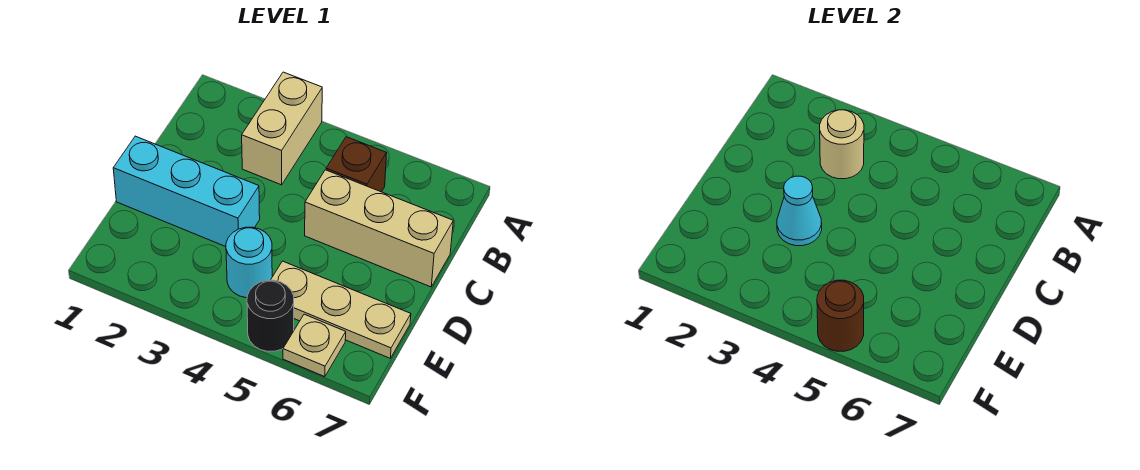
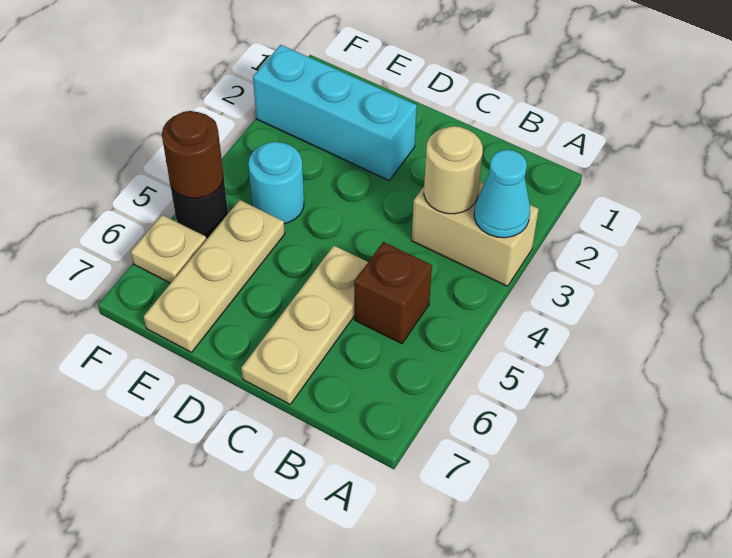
tan 1x3 brick [305,170,453,287] -> tan 1x3 plate [241,246,368,404]
cyan 1x3 brick [113,136,260,247] -> cyan 1x3 brick turned to [253,45,417,180]
cyan 1x1 cone [777,176,822,246] -> cyan 1x1 cone moved to [474,150,530,238]

